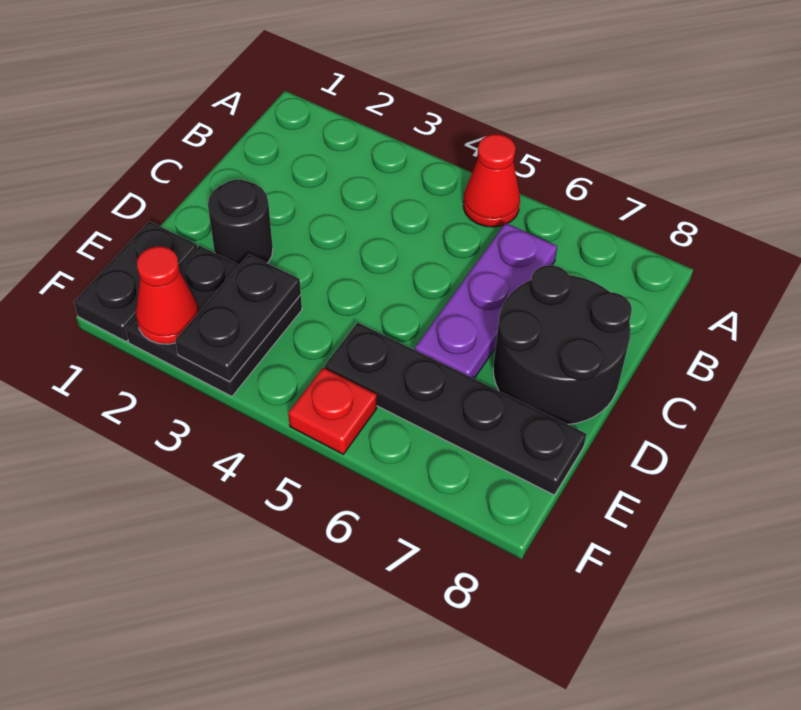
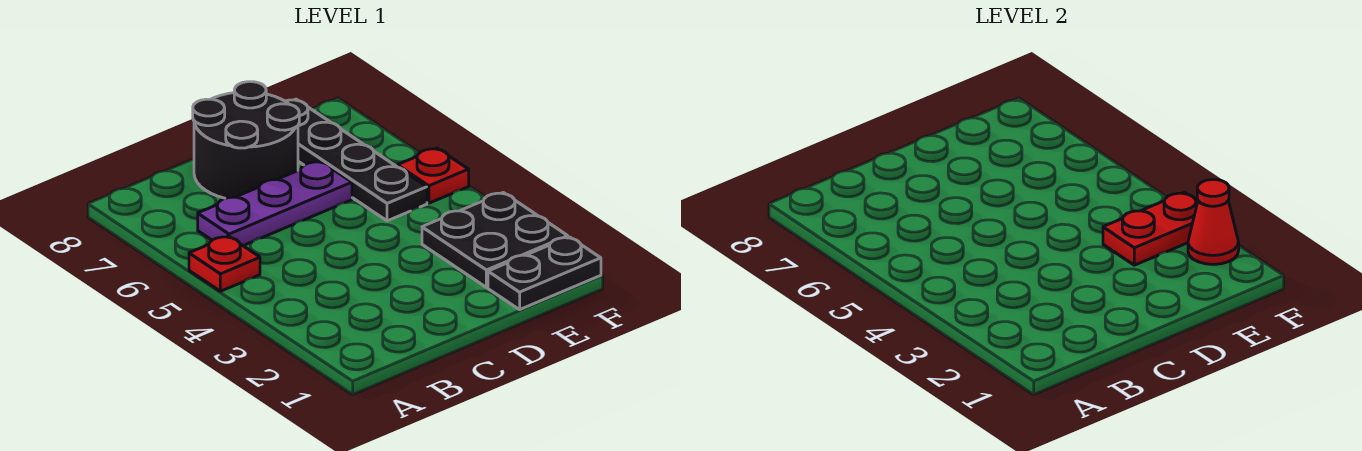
red 1x1 cone [463,134,520,227] -> red 1x1 plate [189,236,260,291]
black 1x1 round brick [208,180,273,265] -> none
black 1x2 plate [175,255,301,381] -> red 1x2 plate [1103,193,1198,265]

